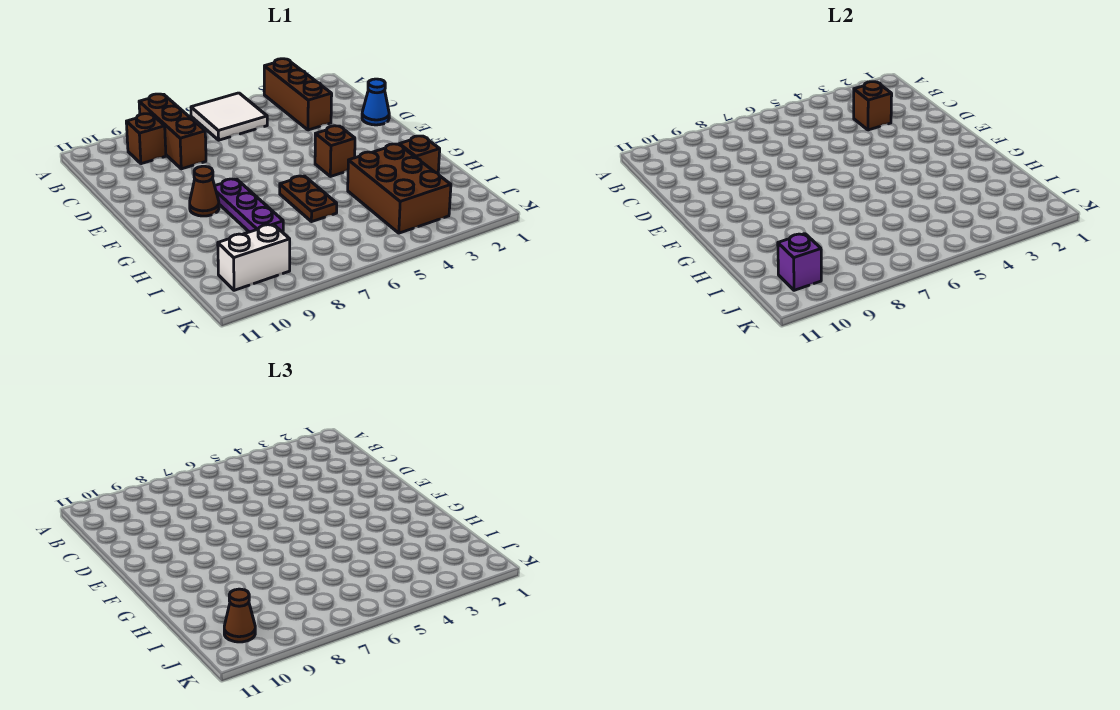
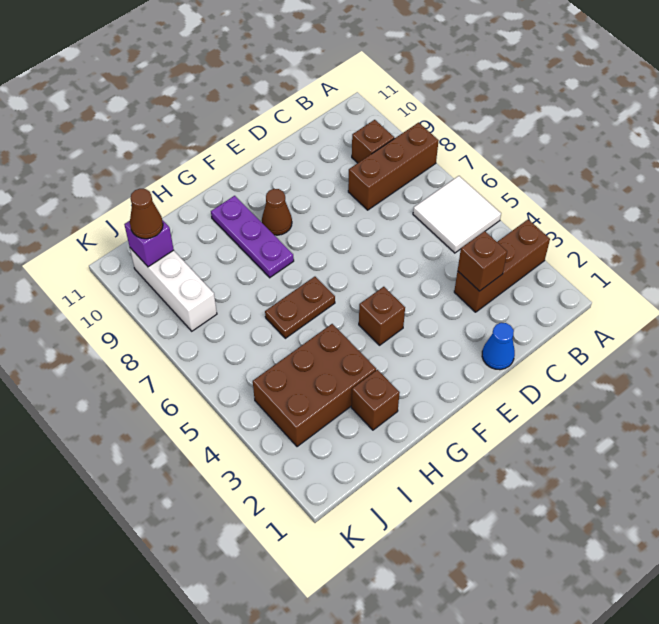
purple 1x3 plate [215,179,283,232] -> purple 1x3 plate turned to [211,196,294,278]
white 1x2 brick [218,224,290,290] -> white 1x3 brick [130,248,217,331]

